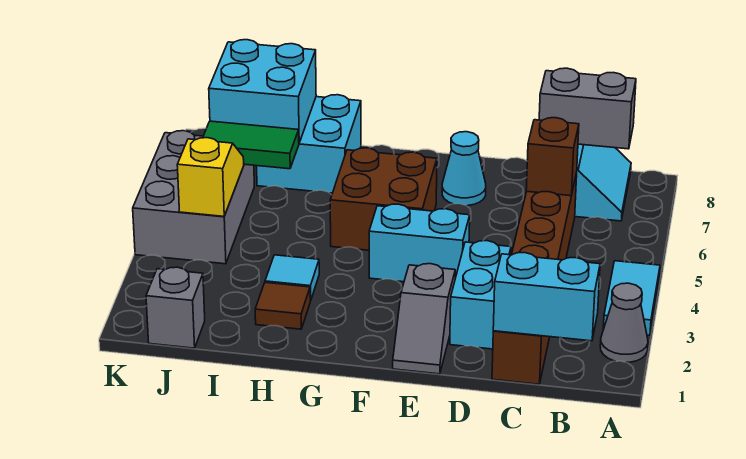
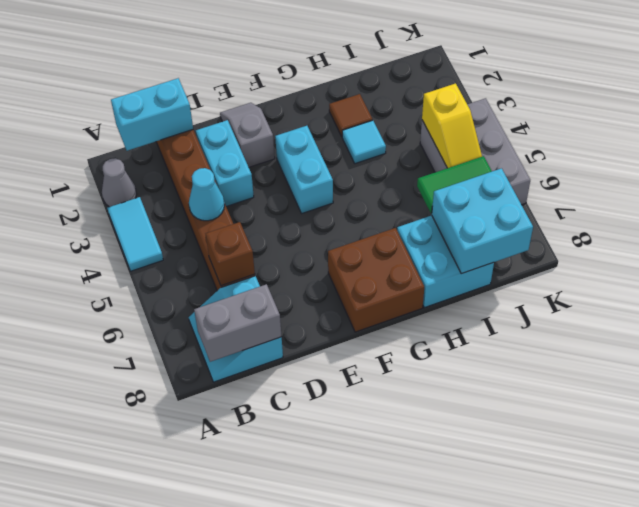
cyan 1x2 brick [369,204,470,282] -> cyan 1x2 brick turned to [275,126,333,214]
cyan 1x1 cone [442,132,486,206] -> cyan 1x1 cone moved to [189,168,225,221]
brown 2x2 brick [330,148,437,250] -> brown 2x2 brick moved to [328,228,424,332]
grey 1x1 brick [146,267,205,348] -> none

